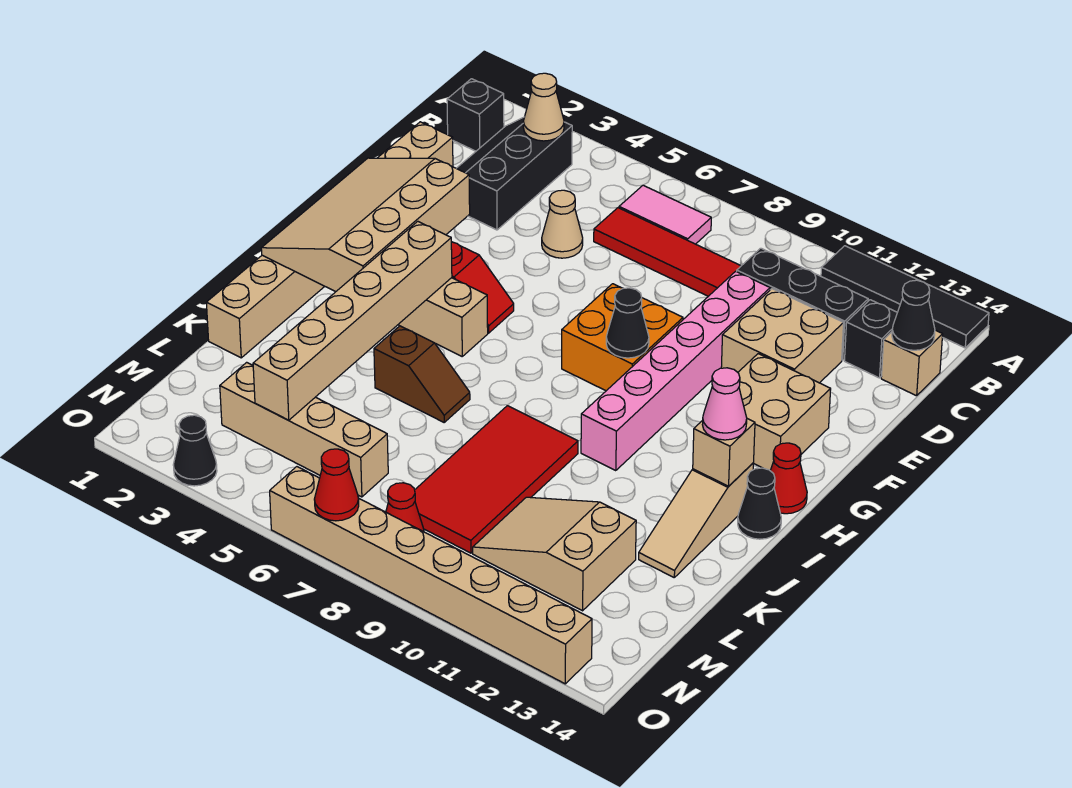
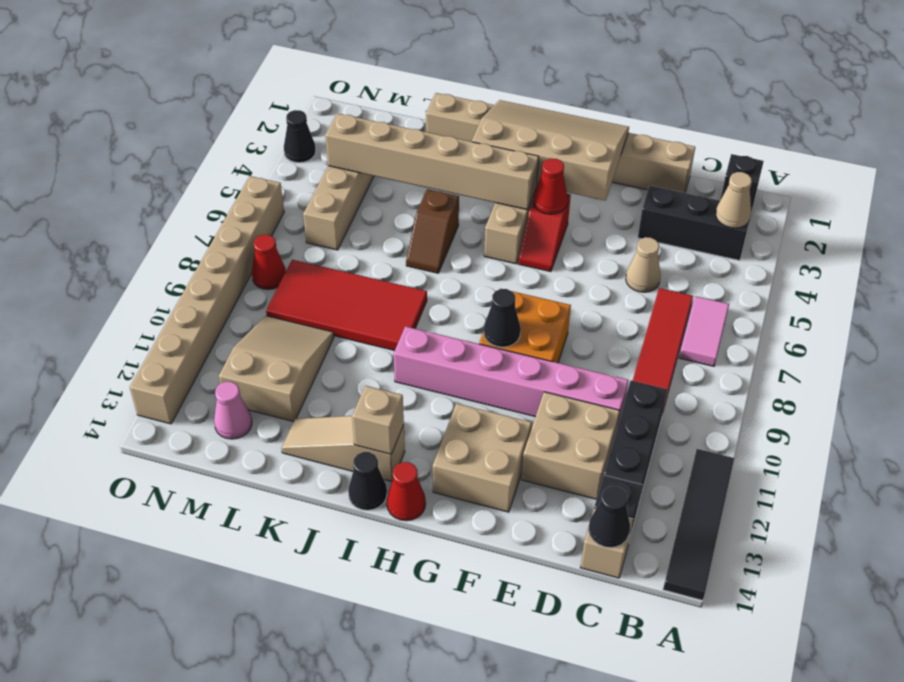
pink 1x1 cone [702,368,747,440] -> pink 1x1 cone moved to [214,382,252,439]
red 1x1 cone [314,449,359,521] -> red 1x1 cone moved to [533,158,568,214]

